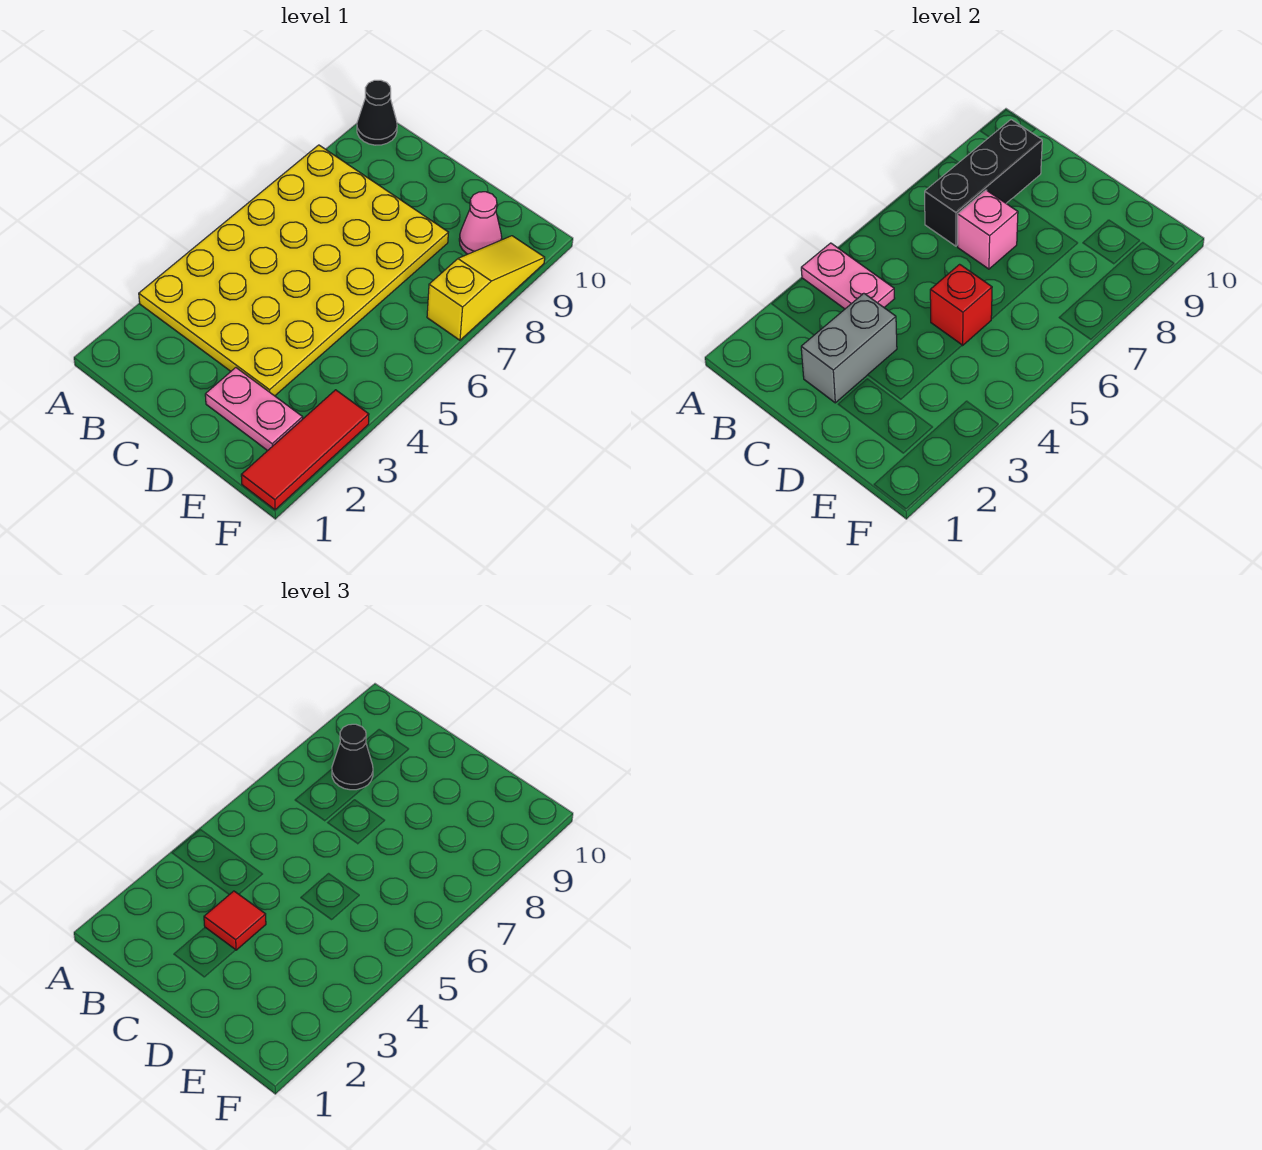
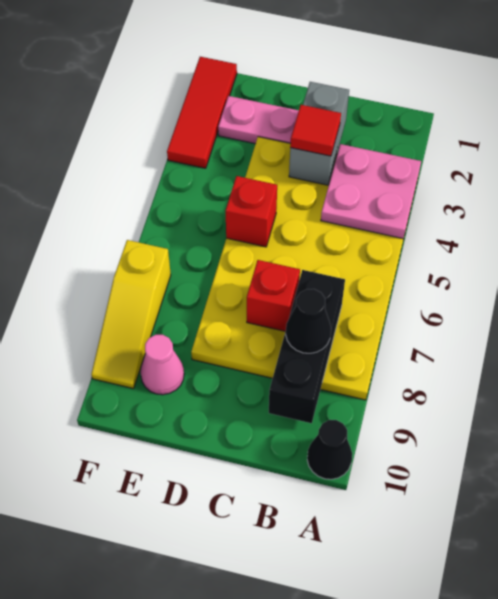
pink 1x2 plate [801,243,895,309] -> pink 2x2 plate [321,144,421,239]
pink 1x1 brick [958,190,1018,269] -> red 1x1 brick [247,260,300,331]

